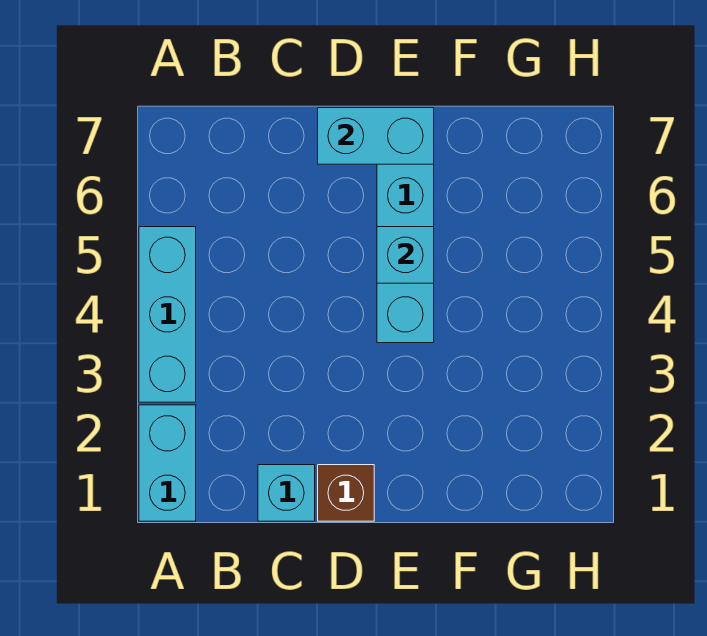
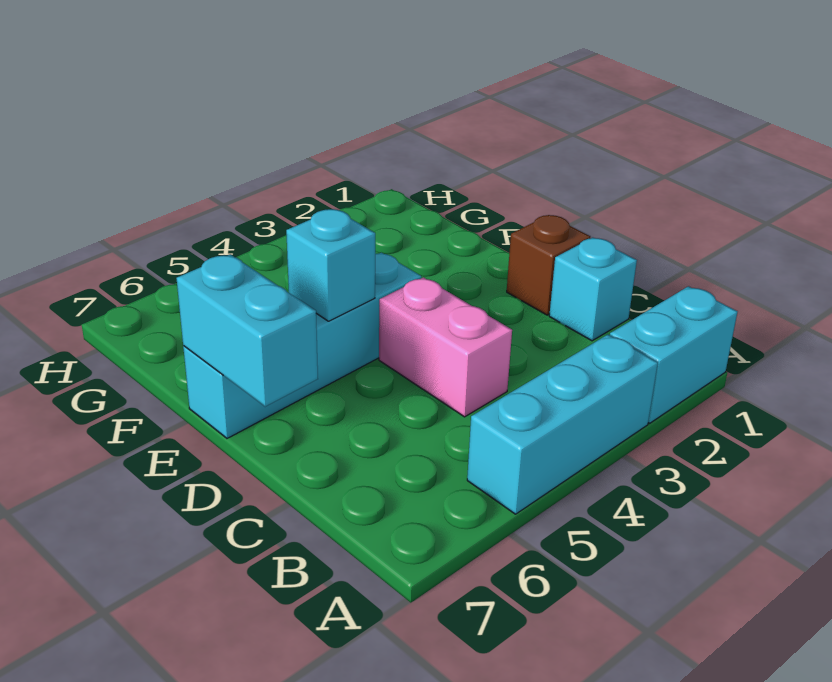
none -> pink 1x2 brick [379,277,512,417]

